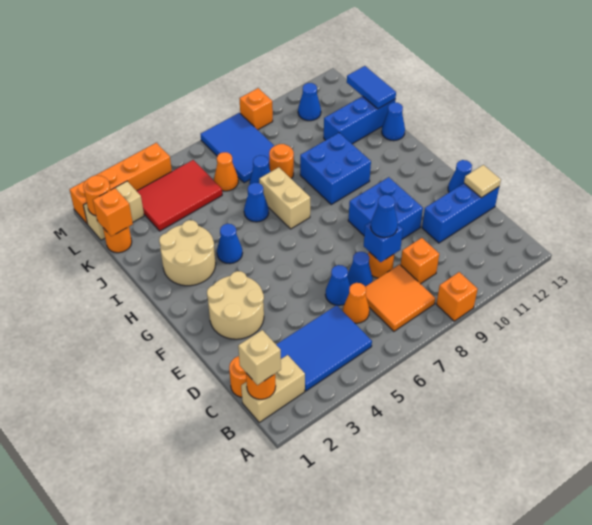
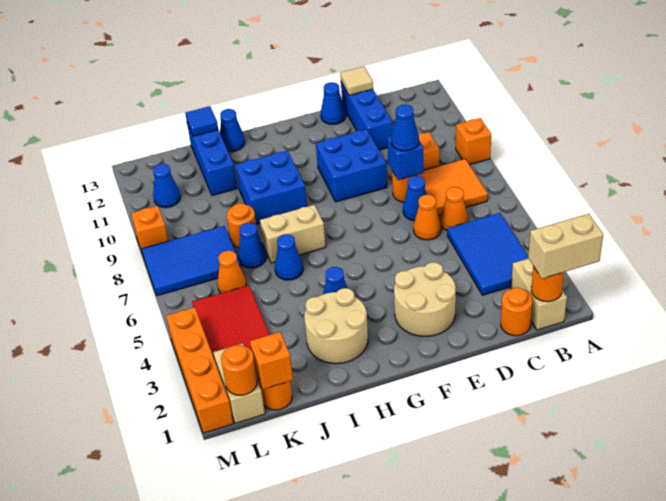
tan 1x1 brick [238,330,281,385] -> tan 1x2 brick [528,214,603,279]
blue 1x1 cone [325,265,350,305] -> orange 1x1 cone [413,195,441,240]
blue 1x2 tile [347,66,396,109] -> blue 1x1 tile [185,106,218,136]

